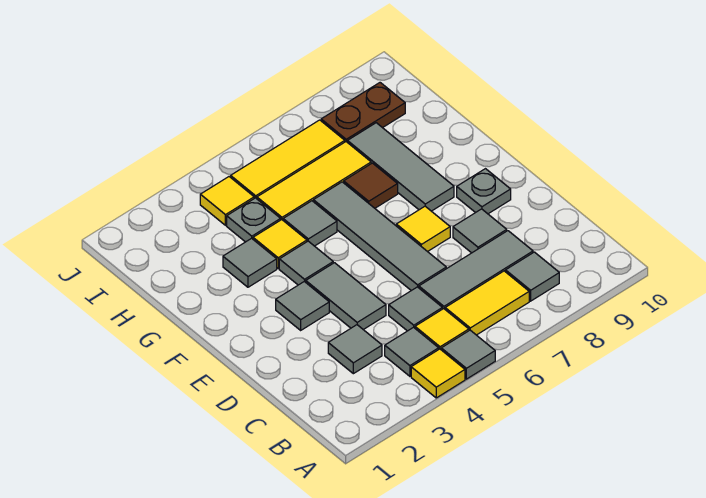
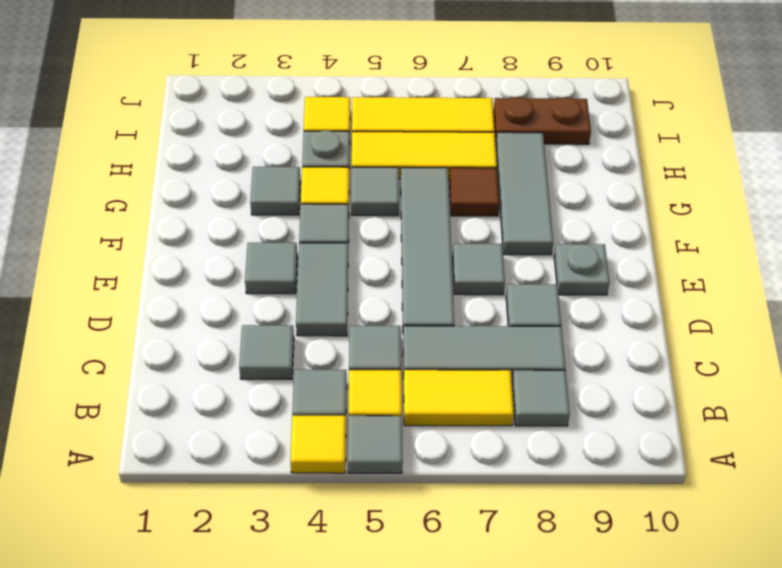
yellow 1x1 tile [396,206,450,252] -> grey 1x1 tile [453,244,505,295]

